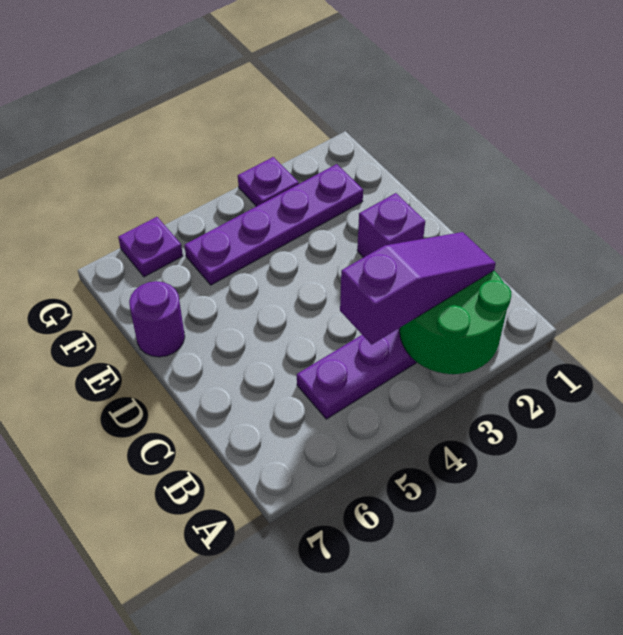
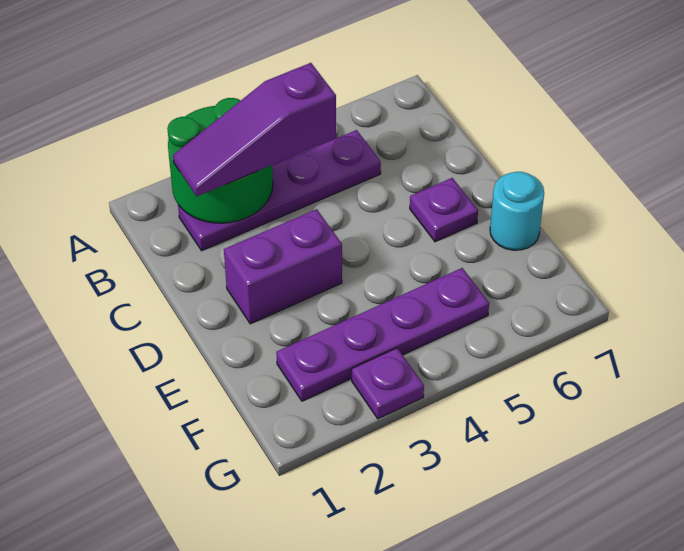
purple 1x1 brick [357,193,425,258] -> purple 1x2 brick [224,209,342,324]
purple 1x1 round brick [129,281,185,357] -> cyan 1x1 round brick [490,172,544,250]
purple 1x1 plate [118,217,183,277] -> purple 1x1 plate moved to [410,178,478,242]

